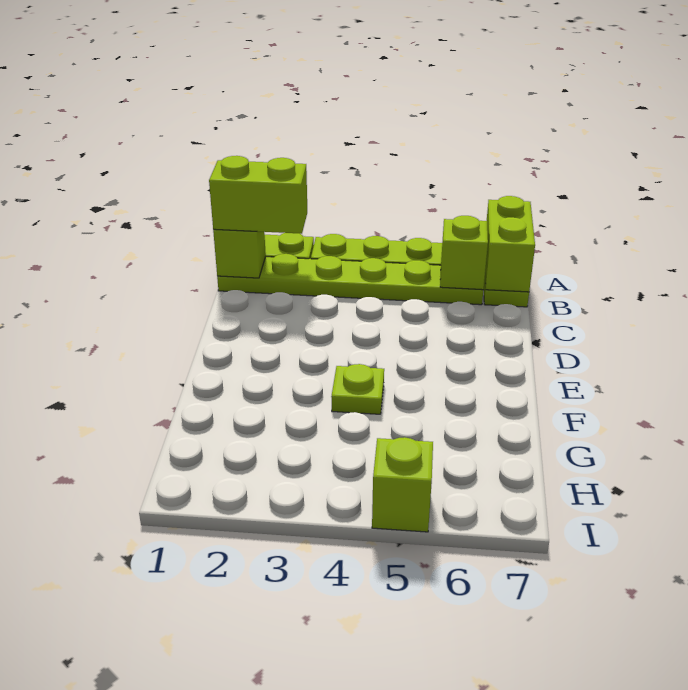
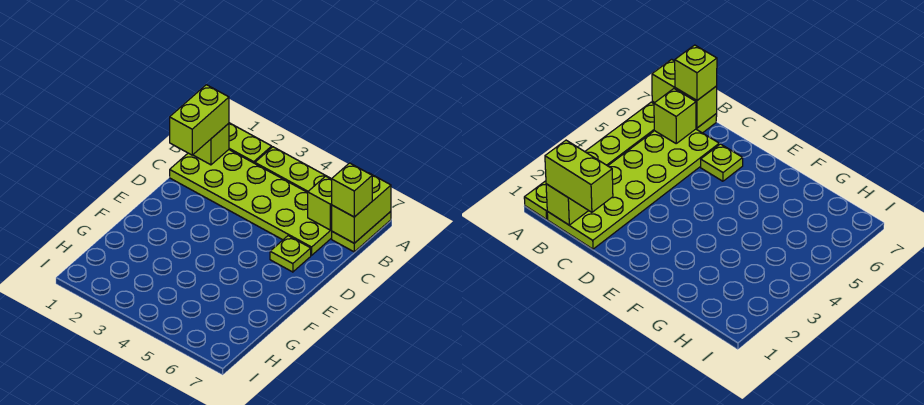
lime 1x6 plate [217,254,483,305] -> lime 2x6 plate [170,150,332,255]
lime 1x2 brick [209,156,307,234] -> lime 1x2 brick turned to [170,85,229,155]
lime 1x1 plate [331,364,384,414] -> lime 1x1 plate moved to [270,236,311,272]
lime 1x1 brick [372,437,433,532] -> lime 1x1 brick moved to [332,163,372,217]

